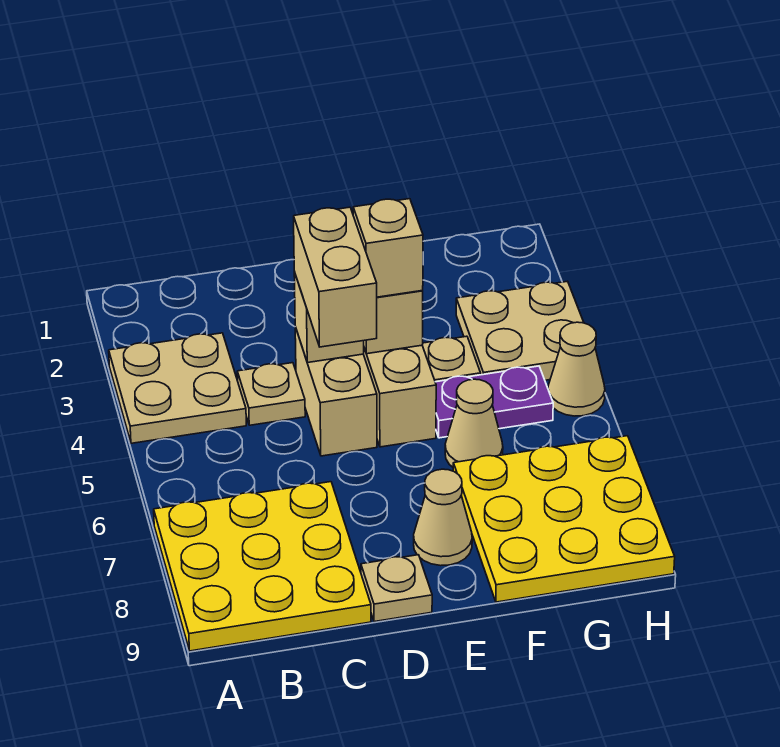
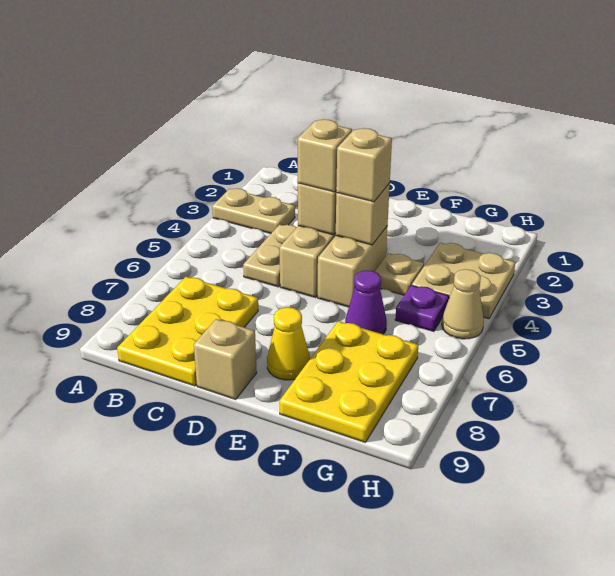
tan 2x2 plate [109,333,246,443] -> tan 1x2 plate [212,188,295,233]
yellow 3x3 plate [154,482,371,651] -> yellow 2x3 plate [117,277,258,386]
tan 1x1 plate [237,363,305,425] -> tan 1x2 plate [243,225,297,287]
tan 1x2 brick [294,207,377,347] -> tan 1x1 brick [298,119,352,192]
tan 1x1 plate [361,555,432,622] -> tan 1x1 brick [194,319,257,399]
tan 1x1 cone [414,469,472,566] -> yellow 1x1 cone [267,307,310,380]
purple 1x2 plate [435,366,553,438] -> purple 1x1 plate [395,285,449,331]
tan 1x1 cone [445,379,503,467] -> purple 1x1 cone [345,270,387,334]
yellow 3x3 plate [453,436,675,602] -> yellow 2x3 plate [280,321,419,442]

